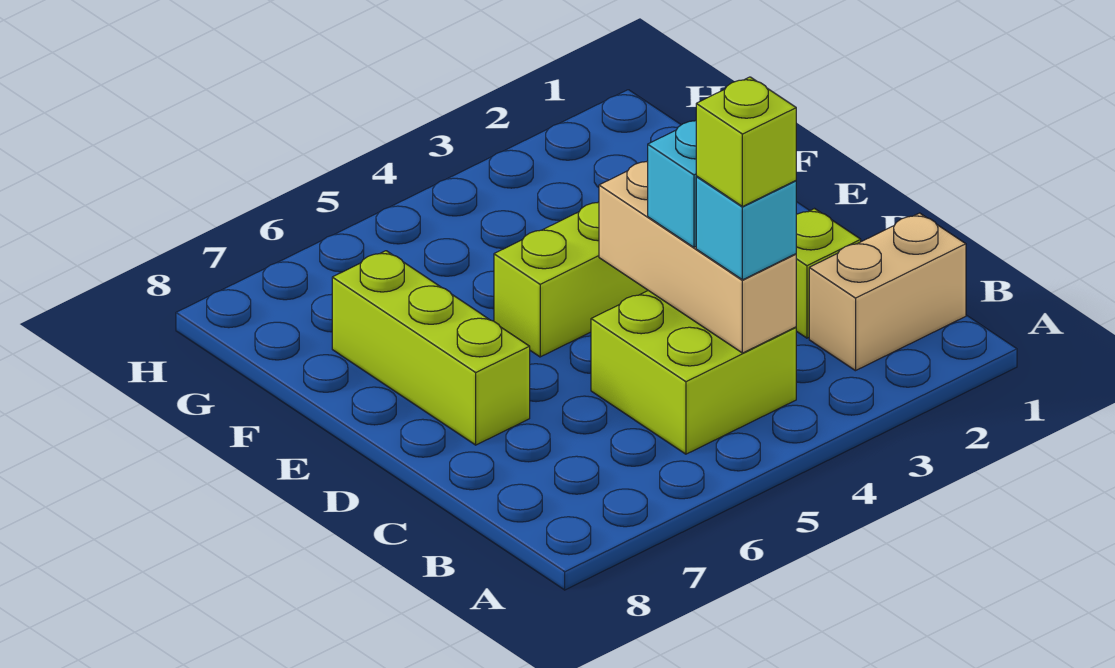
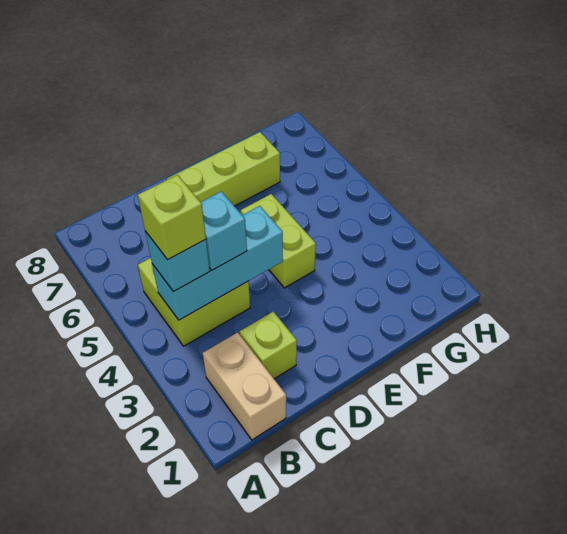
tan 1x3 brick [599,161,796,353] -> cyan 1x3 brick [152,206,283,320]

